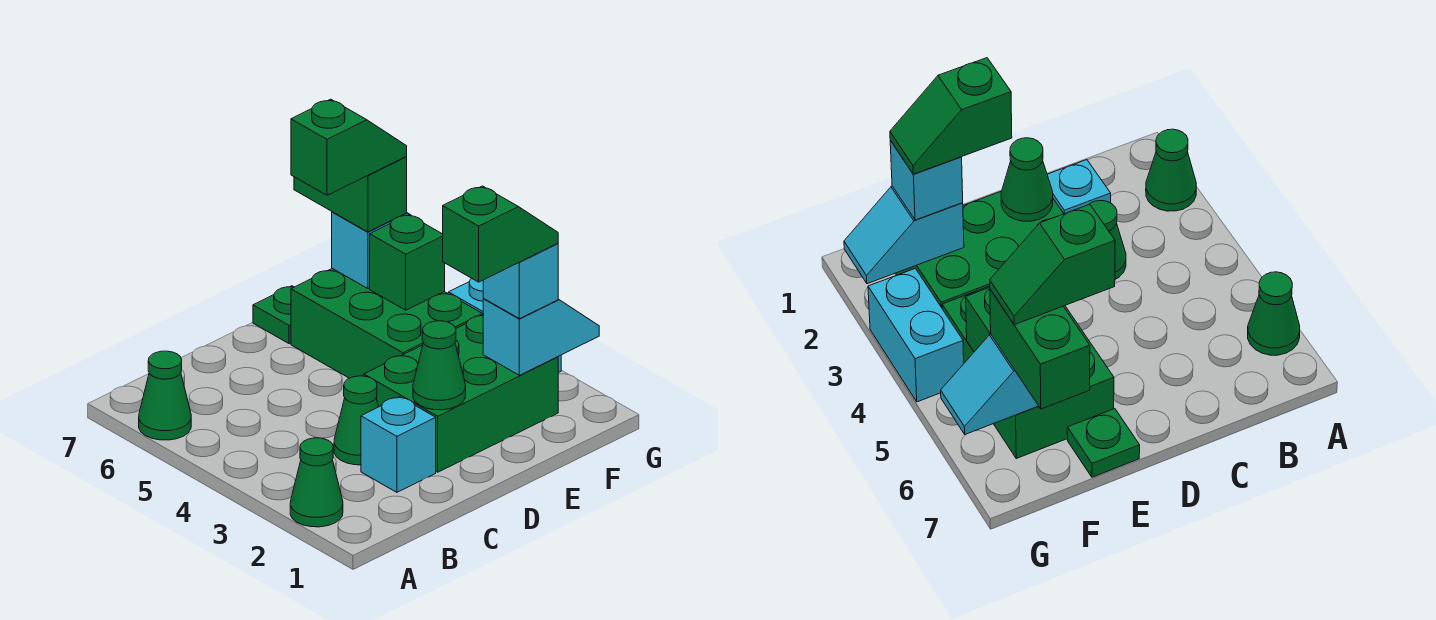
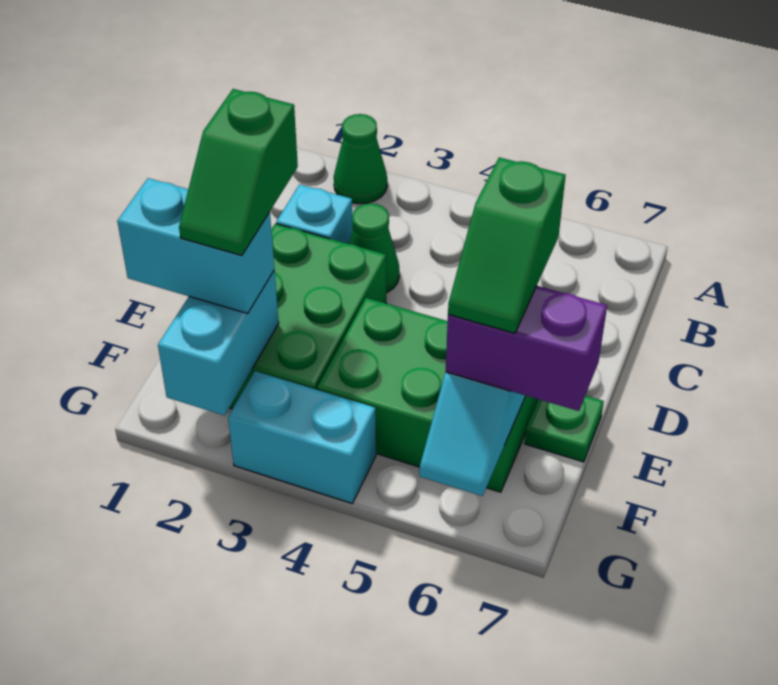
green 1x1 cone [139,351,191,440] -> none
green 1x1 cone [413,321,466,410] -> none
cyan 1x2 slope [483,299,599,375] -> cyan 1x2 brick [158,270,279,415]
cyan 1x1 brick [483,243,558,319] -> cyan 1x2 brick [117,178,274,313]
green 1x1 brick [370,215,445,310] -> none
green 1x2 brick [294,157,407,232] -> purple 1x2 brick [446,286,607,411]

